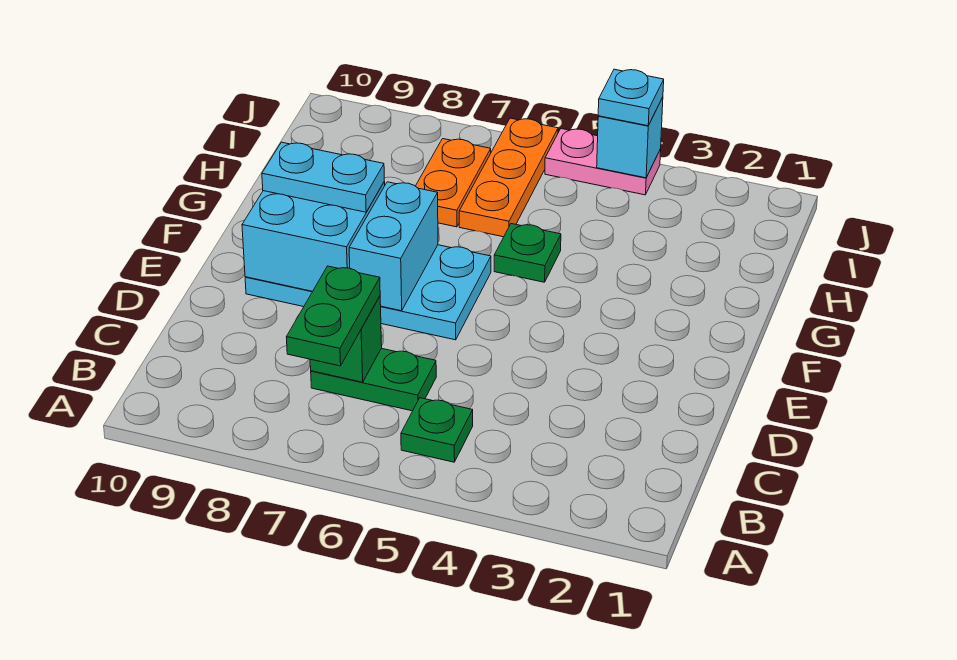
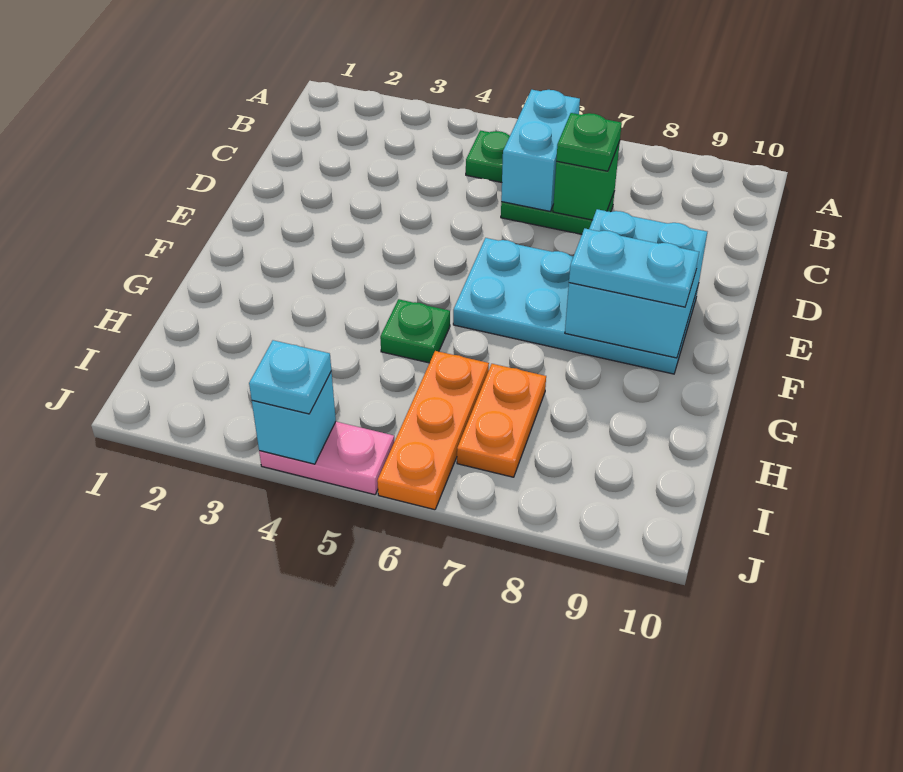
green 1x2 plate [286,266,380,366] -> green 1x1 plate [556,113,622,171]
cyan 1x2 brick [349,182,438,311] -> cyan 1x2 brick moved to [501,90,580,211]

